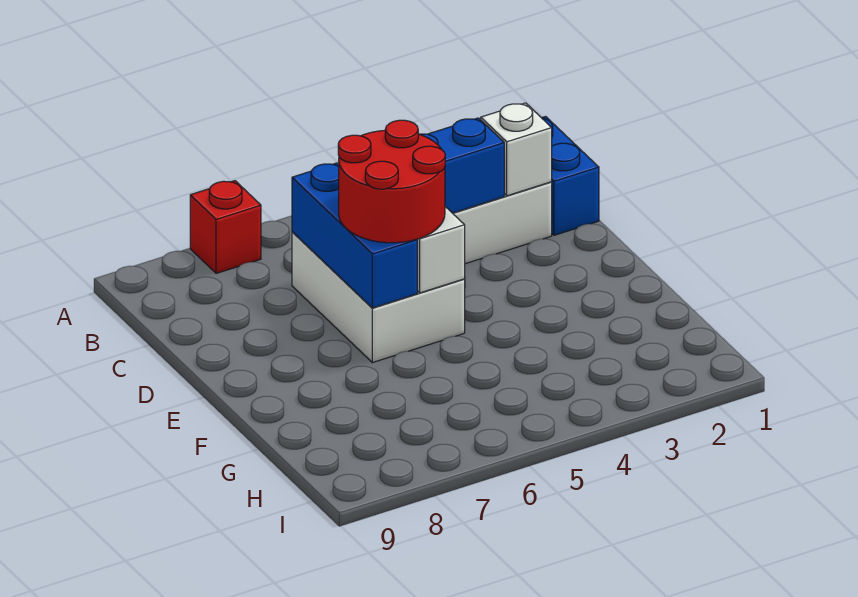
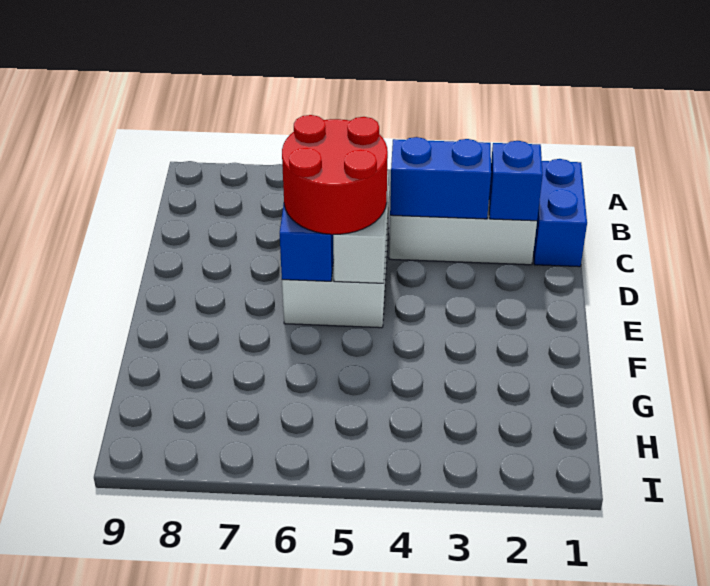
red 1x1 brick [190,181,261,273] -> none
white 1x1 brick [481,103,552,196] -> blue 1x1 brick [489,141,543,221]

